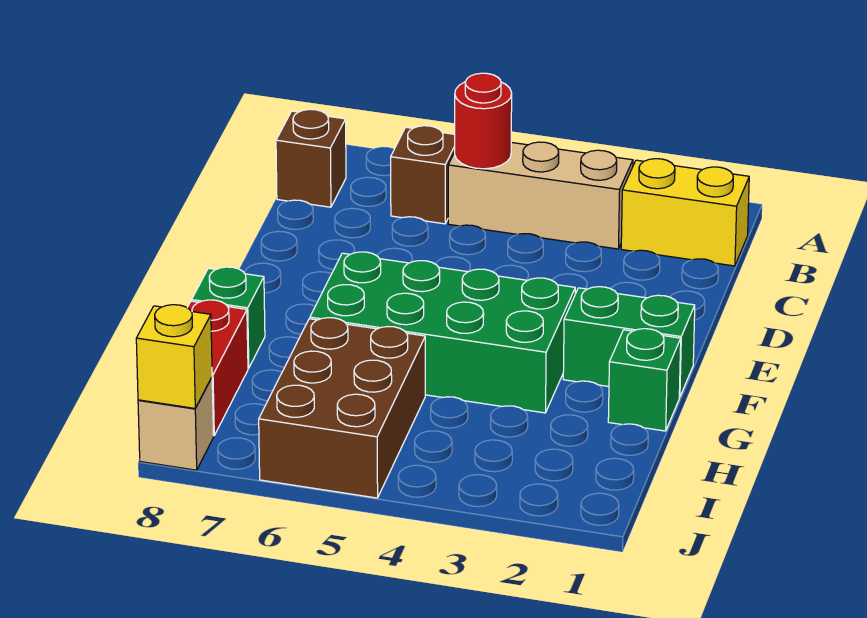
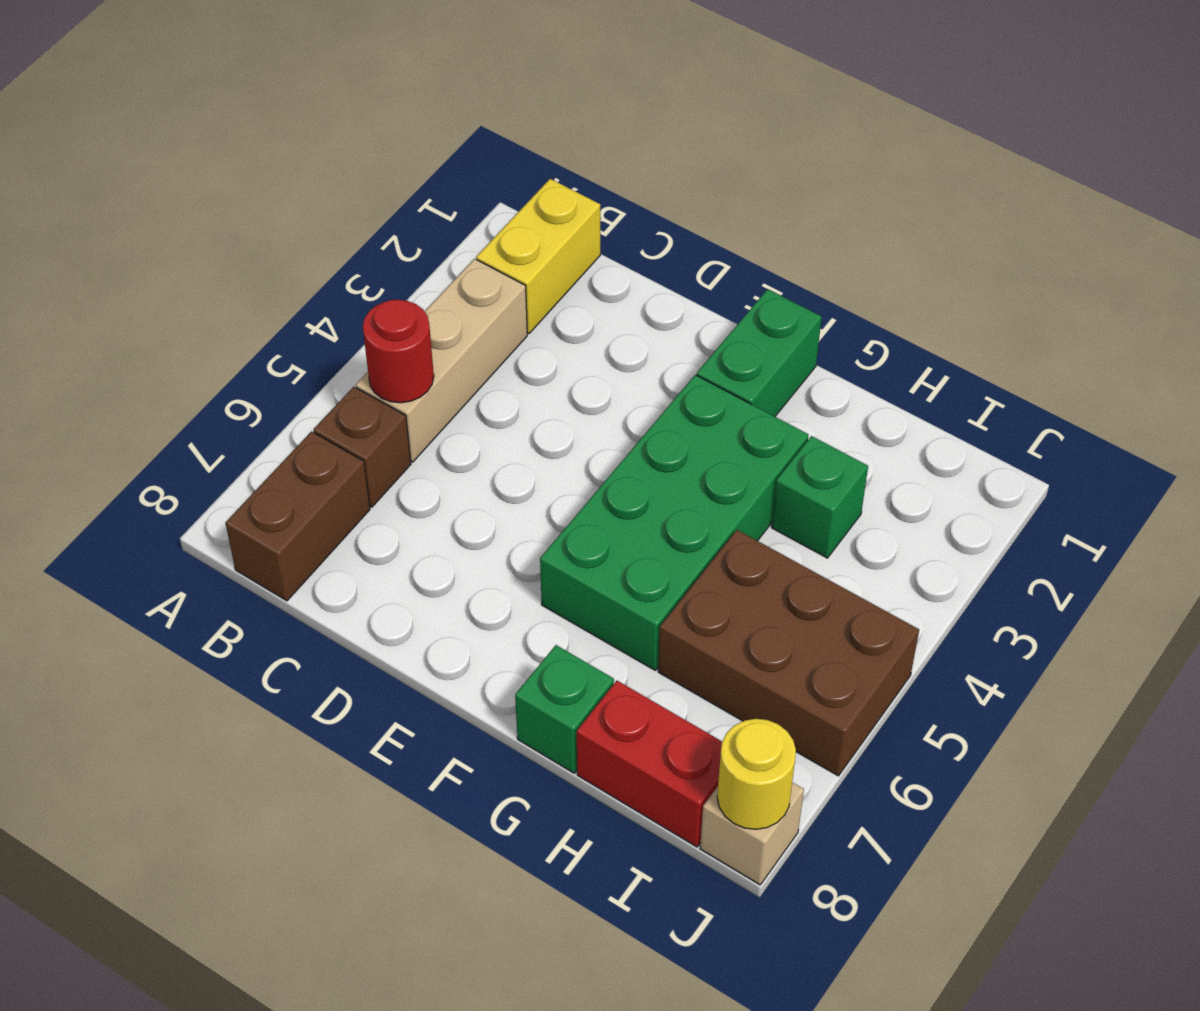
brown 1x1 brick [276,109,346,207] -> brown 1x2 brick [225,432,370,601]
green 1x1 brick [608,329,681,431] -> green 1x1 brick moved to [772,436,868,558]
yellow 1x1 brick [136,305,212,408] -> yellow 1x1 round brick [717,719,796,829]

